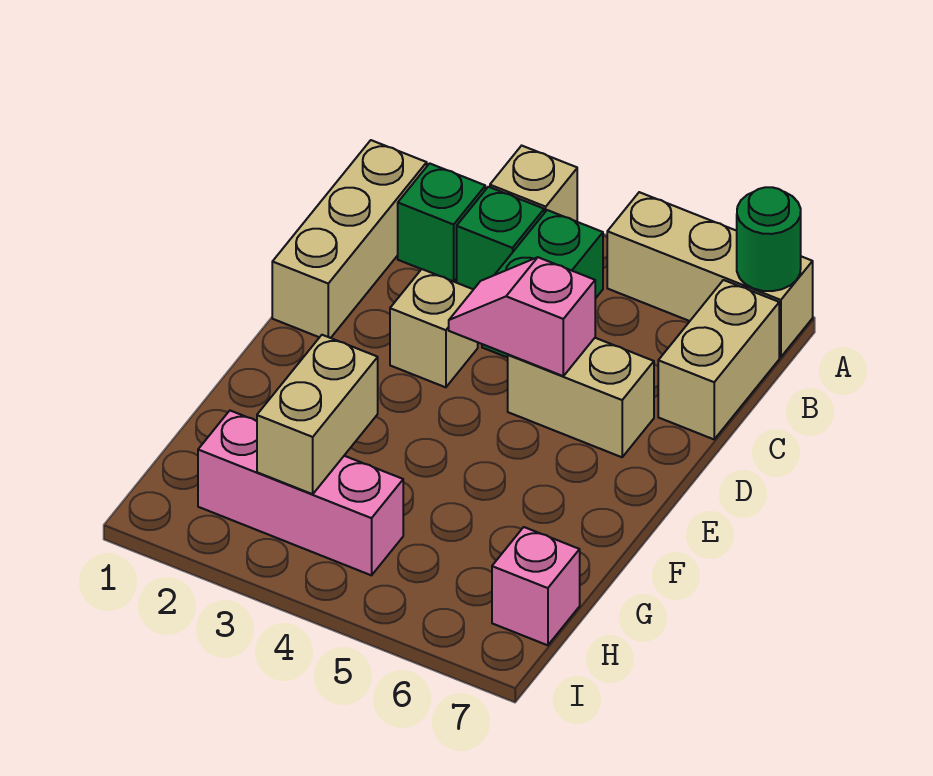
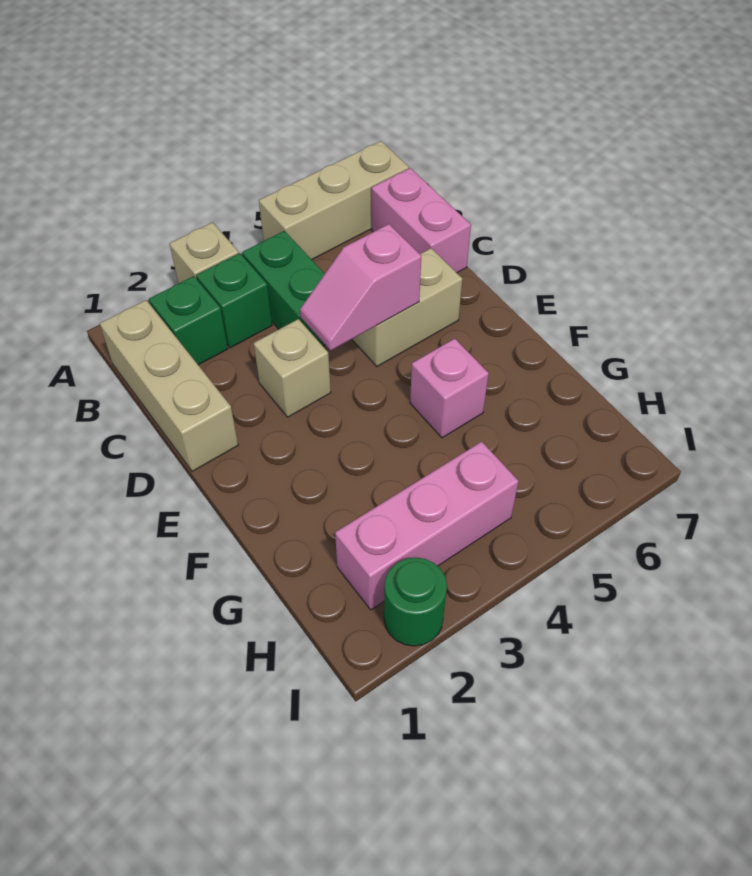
green 1x1 round brick [737,187,801,291] -> green 1x1 round brick moved to [384,557,447,646]
tan 1x2 brick [658,280,779,439] -> pink 1x2 brick [372,168,471,273]
tan 1x2 brick [257,335,378,494] -> none
pink 1x1 brick [492,527,580,645] -> pink 1x1 brick moved to [410,339,489,438]

